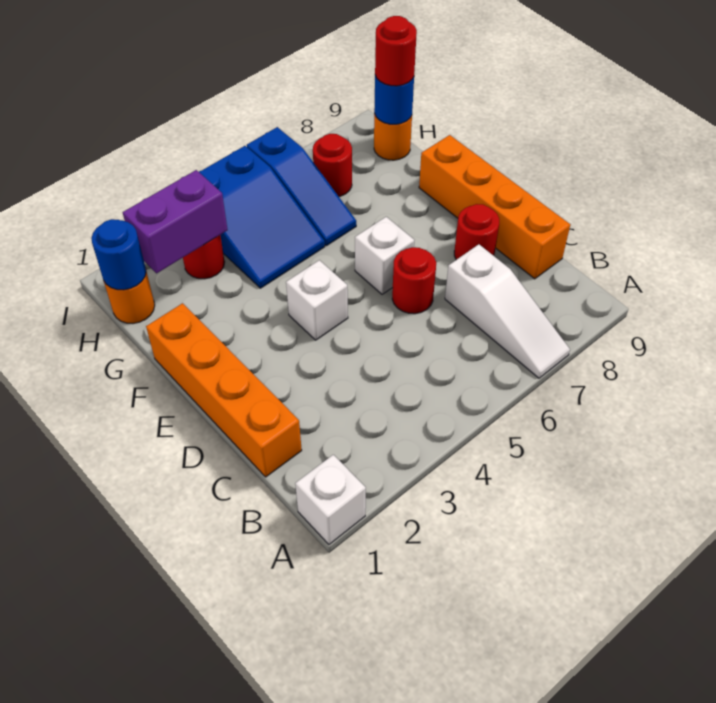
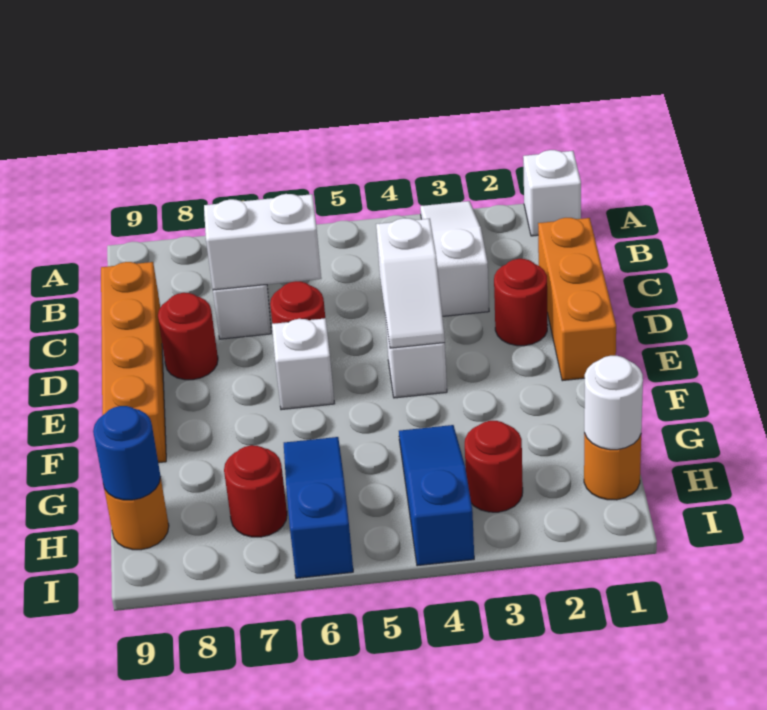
none -> white 1x3 slope [420,201,489,316]
orange 1x4 brick [146,303,302,477] -> orange 1x3 brick [538,218,616,381]
none -> white 1x2 brick [204,194,321,290]
none -> white 1x2 slope [376,218,445,348]
blue 2x3 slope [199,146,325,288] -> blue 1x3 slope [399,425,474,566]
blue 1x1 round brick [91,219,146,290] -> white 1x1 round brick [584,356,643,450]
purple 1x2 brick [123,170,228,273] -> none
red 1x1 round brick [375,16,417,86] -> red 1x1 round brick moved to [494,259,547,346]

